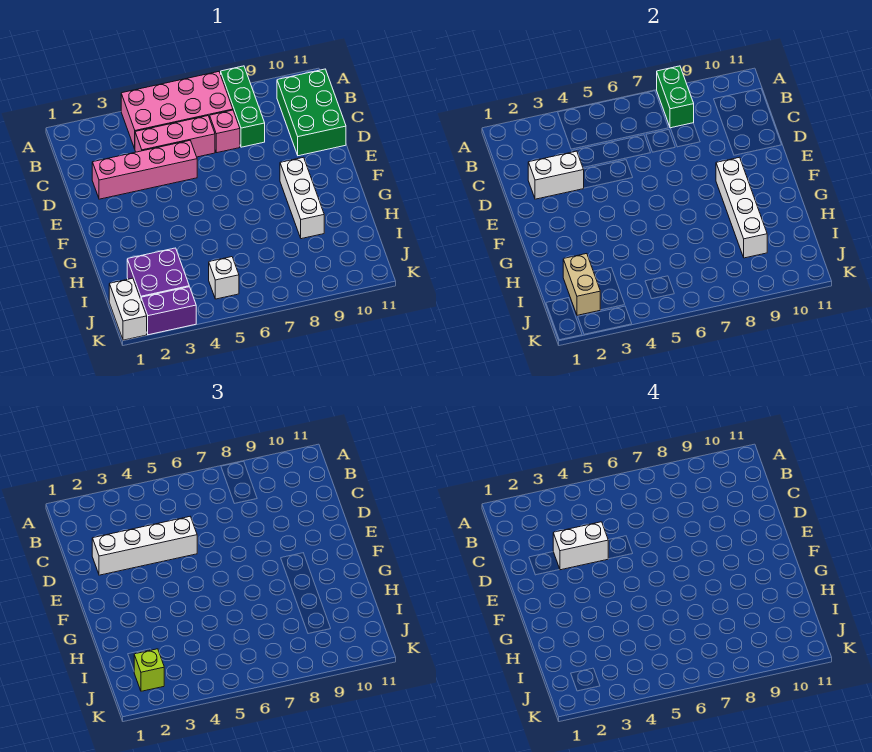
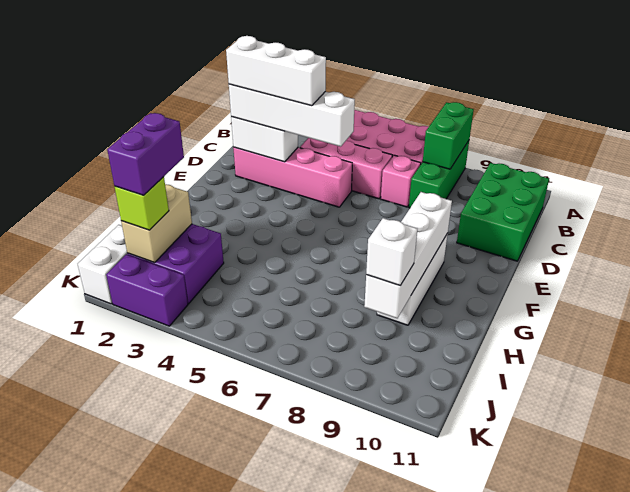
white 1x2 brick [553,522,608,570] -> white 1x3 brick [226,36,326,106]
none -> purple 1x2 brick [107,113,184,195]
white 1x1 brick [209,257,239,299] -> white 1x1 brick moved to [366,218,417,285]

